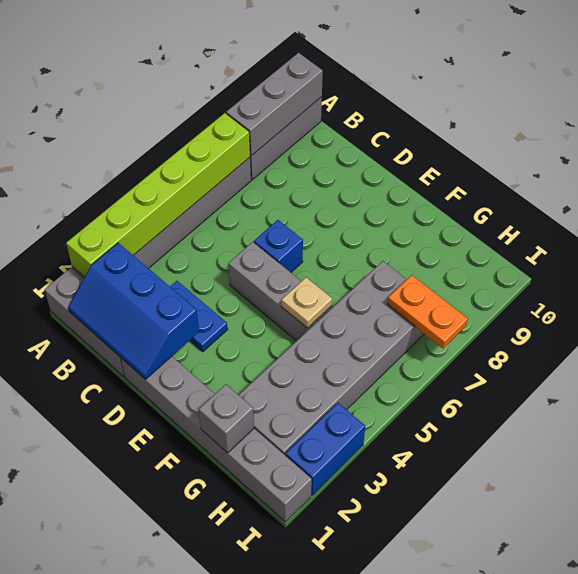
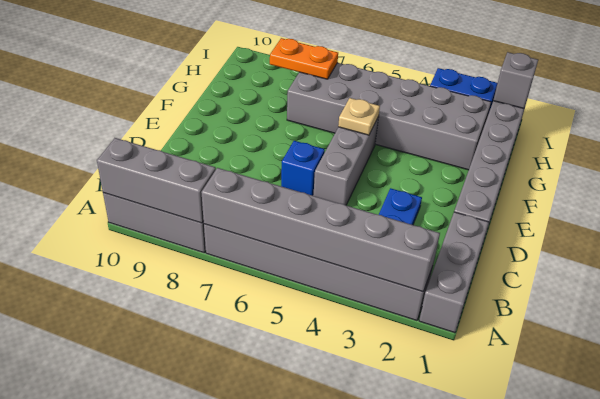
lime 1x6 brick [66,113,250,277] -> grey 1x6 brick [201,168,440,292]
blue 2x3 slope [68,243,199,379] -> none
grey 1x1 brick [199,384,254,453] -> grey 1x1 brick moved to [493,52,538,109]
orange 1x2 plate [387,275,468,348] -> orange 1x2 plate turned to [270,38,338,79]

